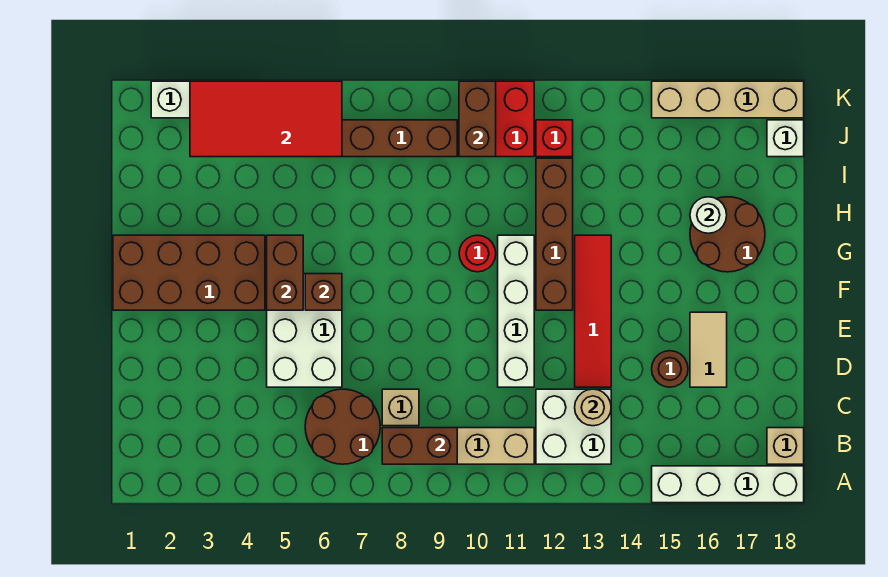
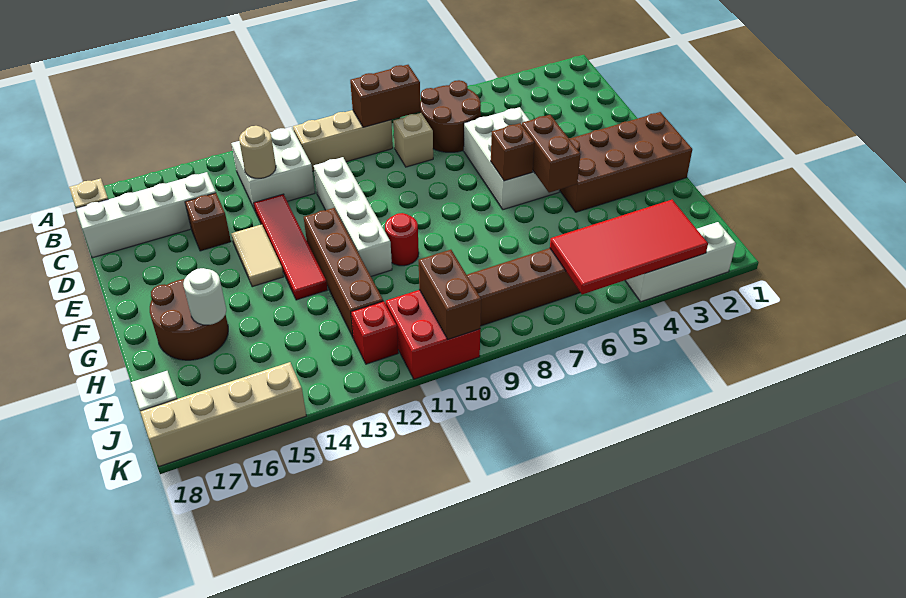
white 1x4 brick [652,466,804,503] -> white 1x4 brick moved to [76,172,216,258]
brown 1x1 round brick [652,351,688,387] -> brown 1x1 brick [185,193,231,251]
tan 1x2 tile [690,312,727,387] -> tan 1x2 tile moved to [231,224,284,287]

